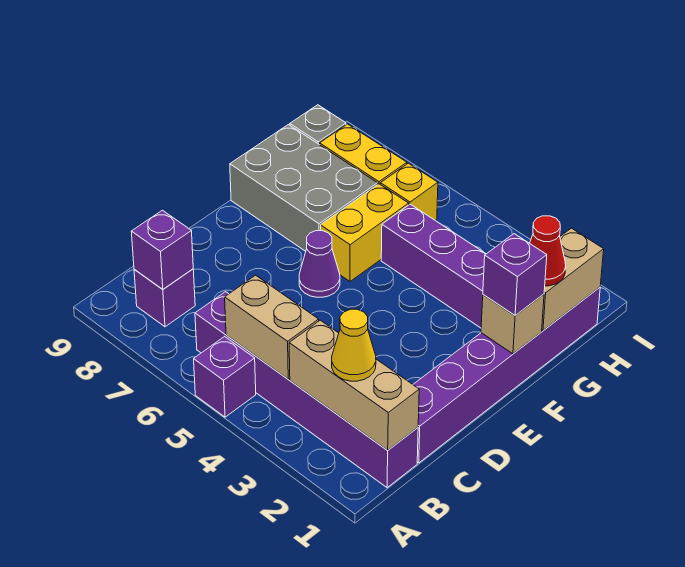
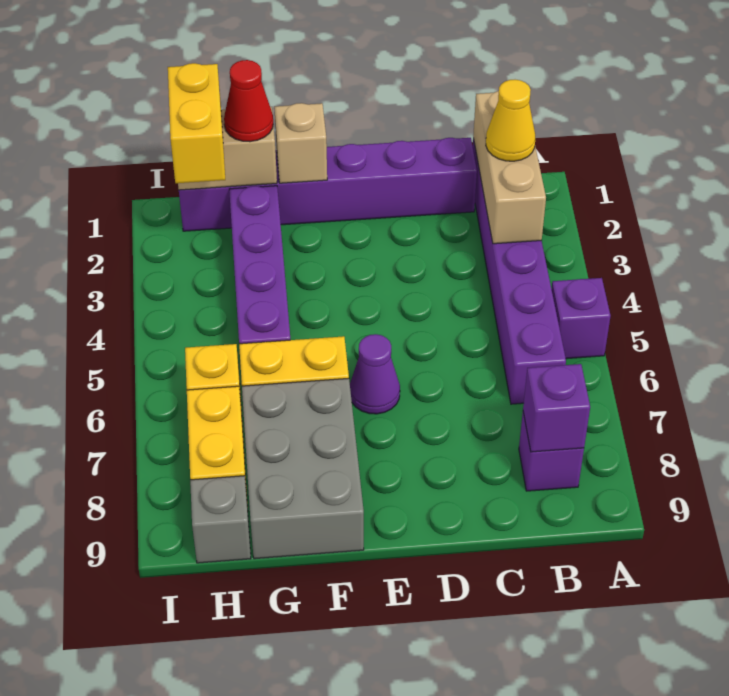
tan 1x2 brick [225,275,319,379] -> none
purple 1x1 brick [483,234,547,315] -> none
none -> yellow 1x2 brick [168,63,225,183]

